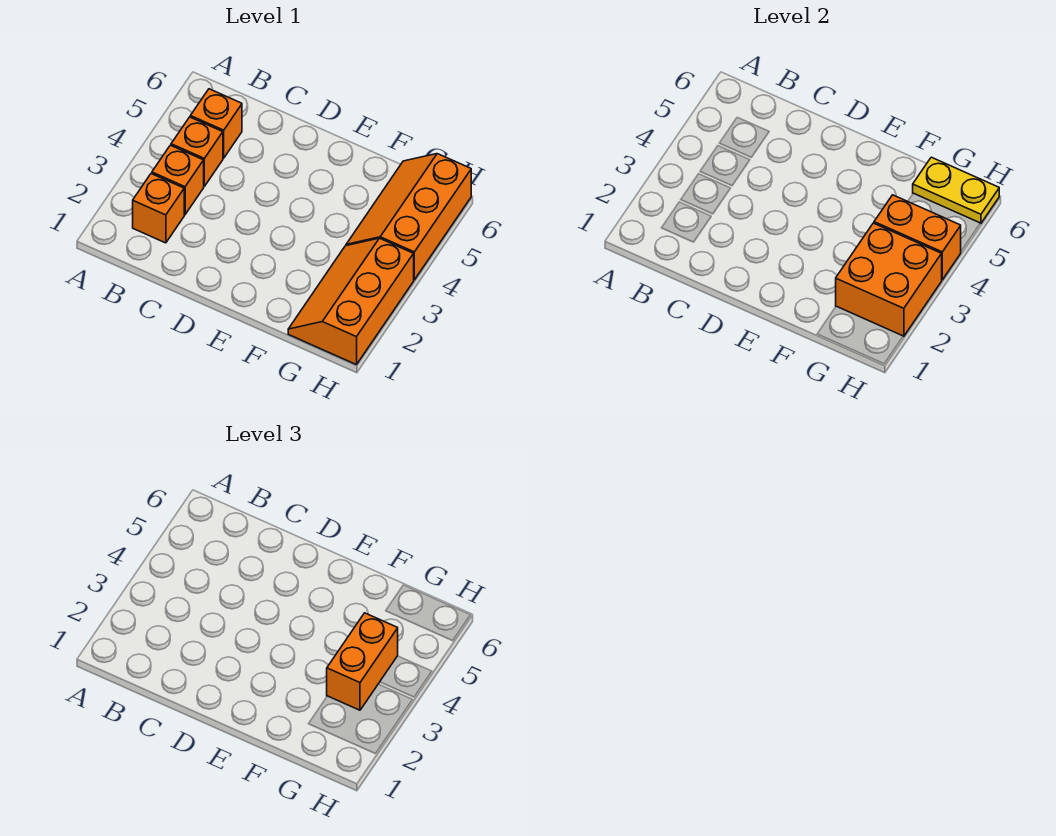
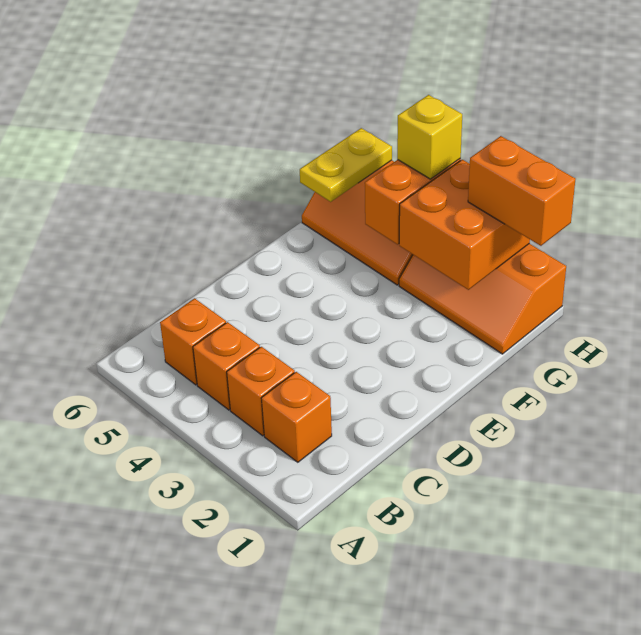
orange 1x2 brick [327,613,398,710] -> orange 1x2 brick moved to [468,136,575,246]
none -> yellow 1x1 brick [397,95,462,179]

